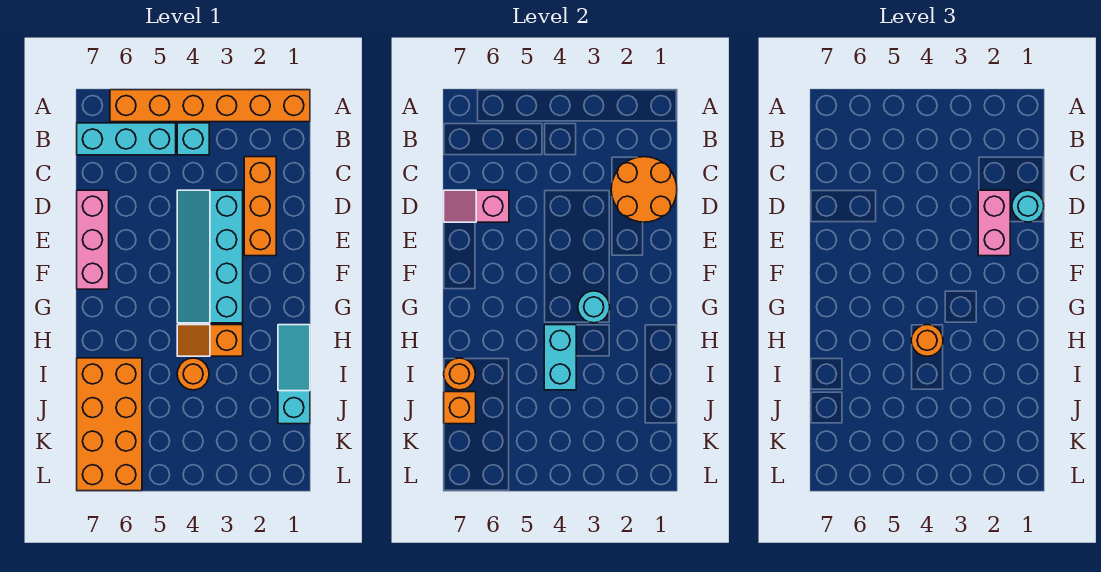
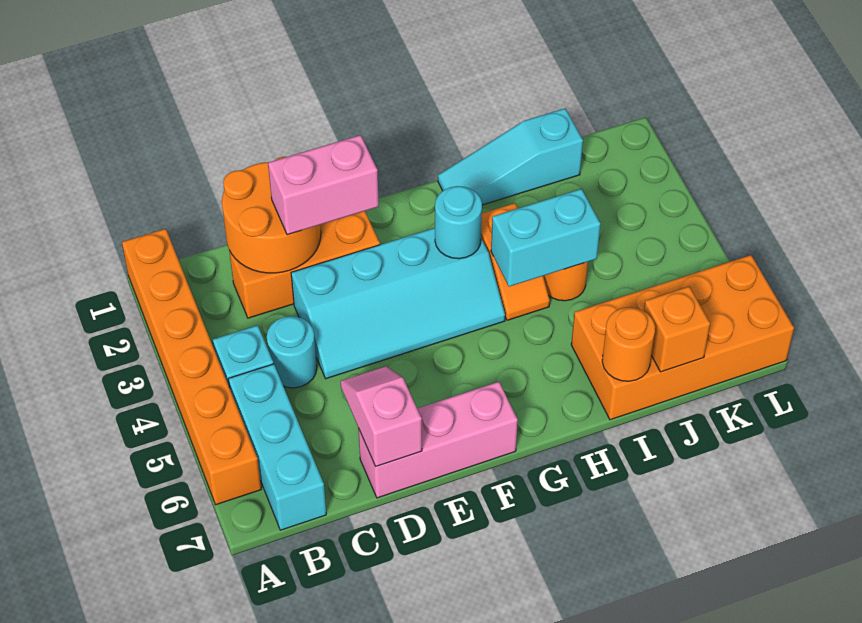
cyan 1x1 round brick [1012,190,1044,222] -> cyan 1x1 round brick moved to [267,316,317,388]
pink 1x2 slope [444,190,509,222] -> pink 1x2 slope turned to [341,366,422,466]
orange 1x1 round brick [911,325,943,356] -> none

